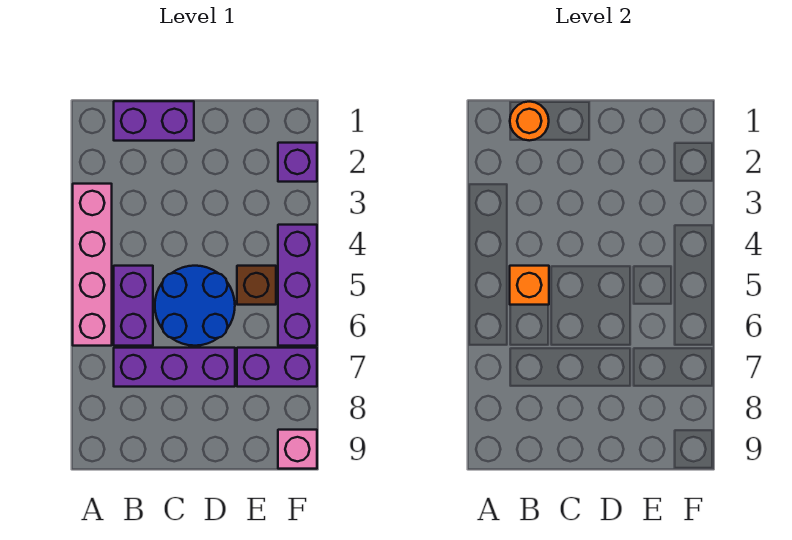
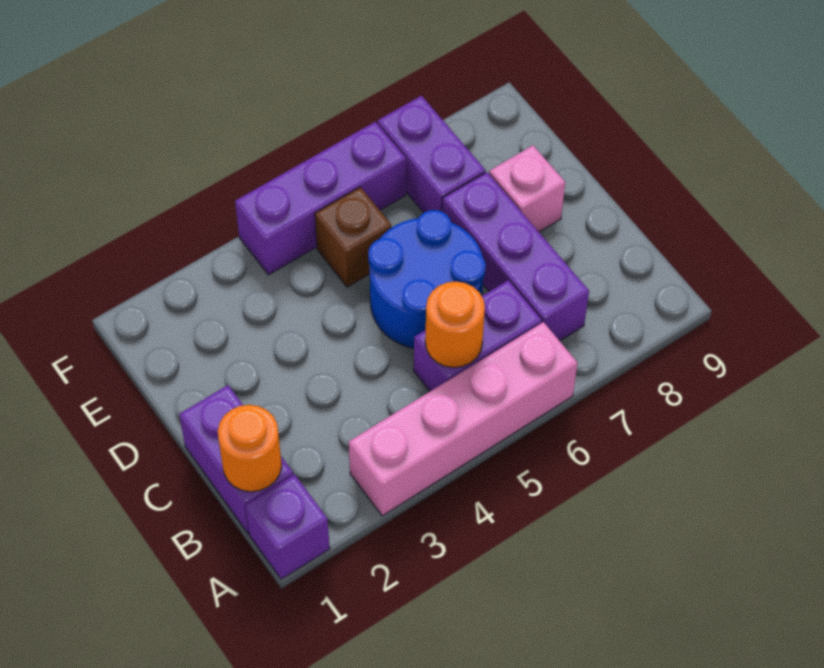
orange 1x1 brick [510,266,549,305] -> orange 1x1 round brick [425,282,485,368]
purple 1x1 brick [278,143,317,182] -> purple 1x1 brick moved to [245,475,330,579]
pink 1x1 brick [278,430,317,469] -> pink 1x1 brick moved to [489,145,565,232]

